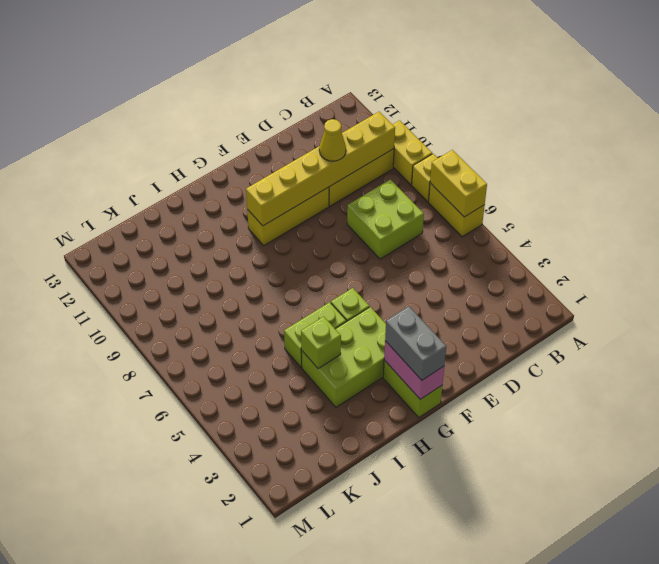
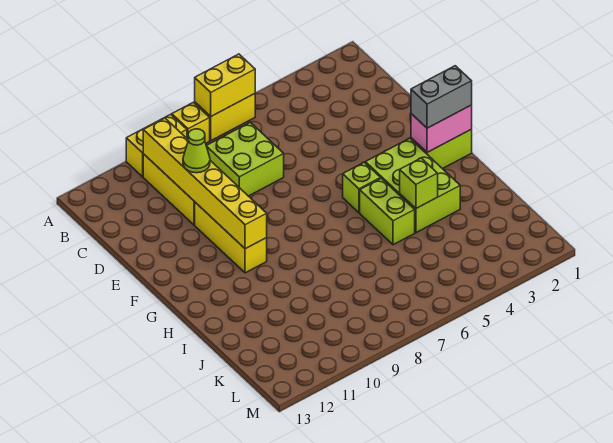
yellow 1x1 cone [319,119,346,161] -> lime 1x1 cone [183,129,210,173]

